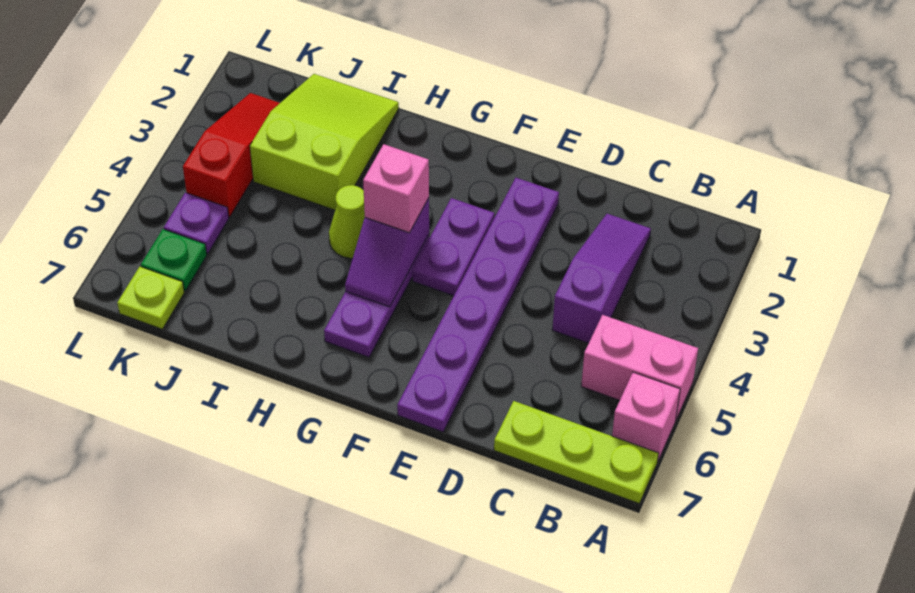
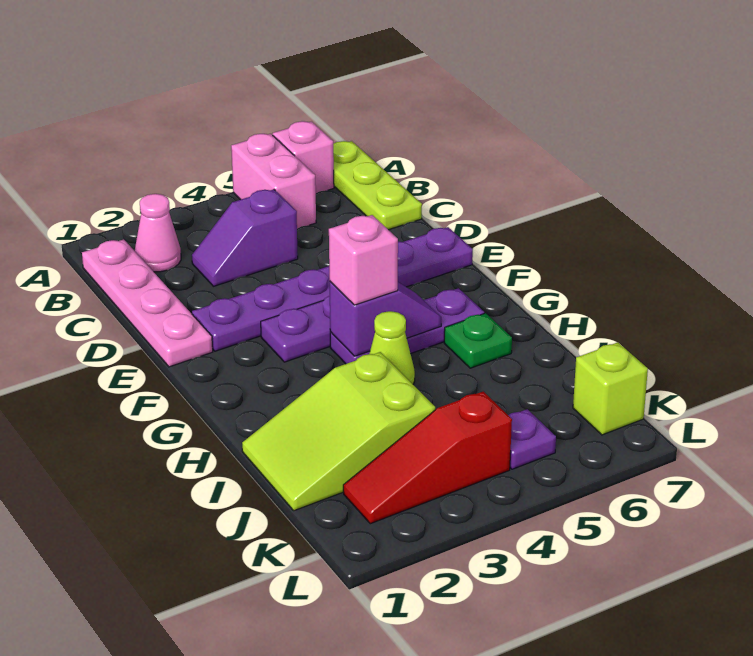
none -> pink 1x4 plate [82,239,213,367]
none -> pink 1x1 cone [135,194,181,272]
purple 1x3 slope [552,214,651,343] -> purple 1x2 slope [192,189,298,286]
green 1x1 plate [141,229,207,291] -> green 1x1 plate moved to [444,313,512,368]
lime 1x1 plate [117,267,184,329] -> lime 1x1 brick [573,342,648,435]

